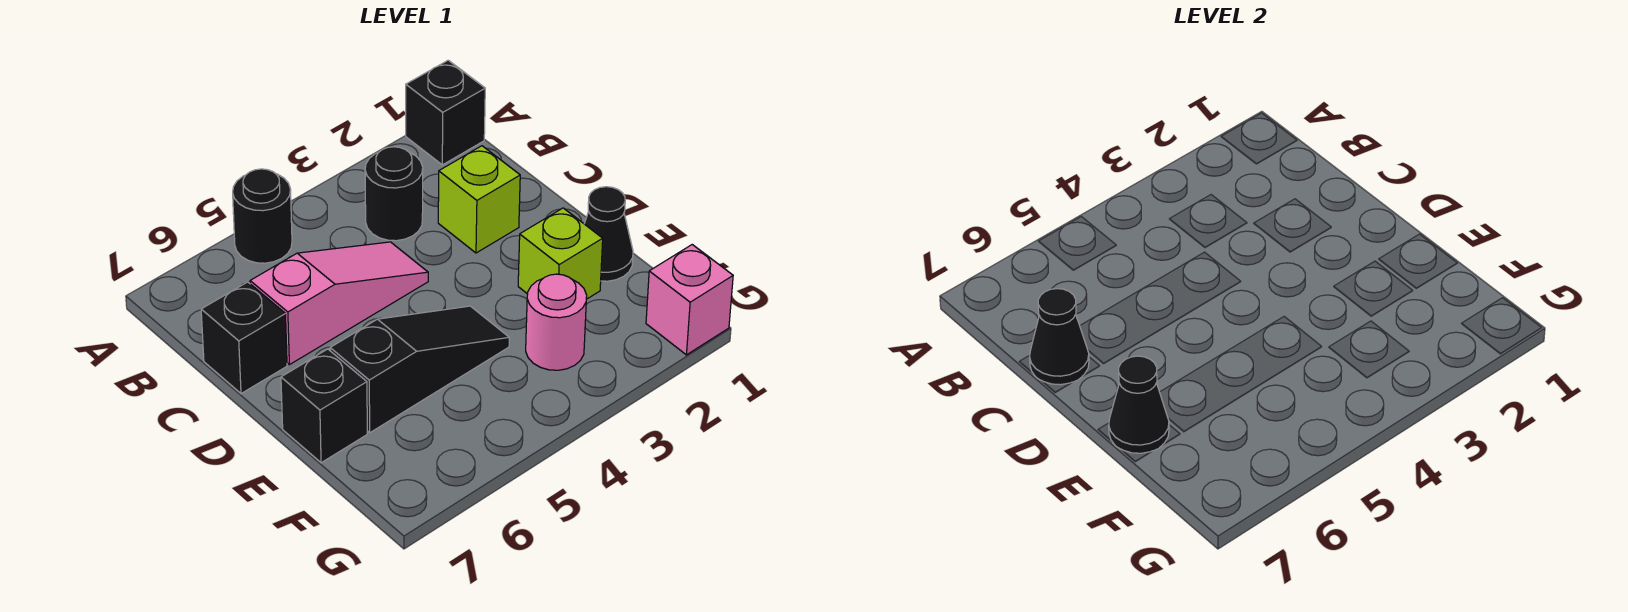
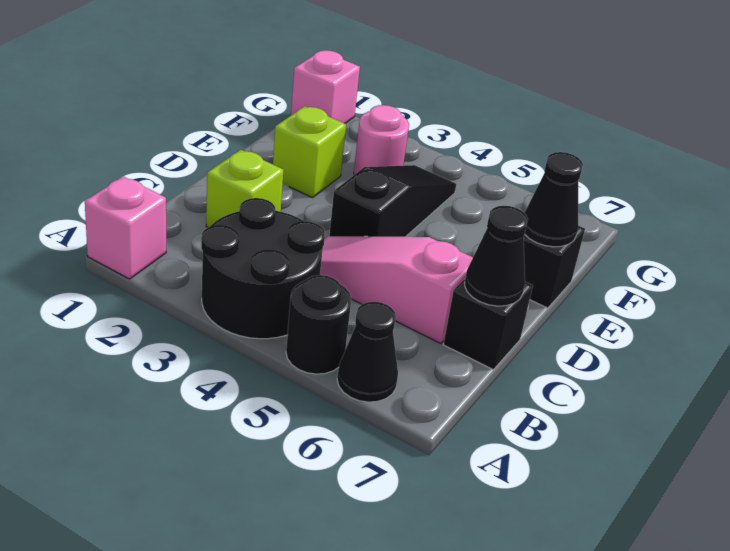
black 1x1 brick [406,60,485,165] -> pink 1x1 brick [85,176,166,279]
black 1x1 round brick [365,147,423,241] -> black 2x2 round brick [201,198,325,339]
black 1x1 cone [584,187,633,281] -> black 1x1 cone moved to [337,302,398,402]
black 1x3 slope [330,306,509,433] -> black 1x3 slope turned to [329,165,456,237]

